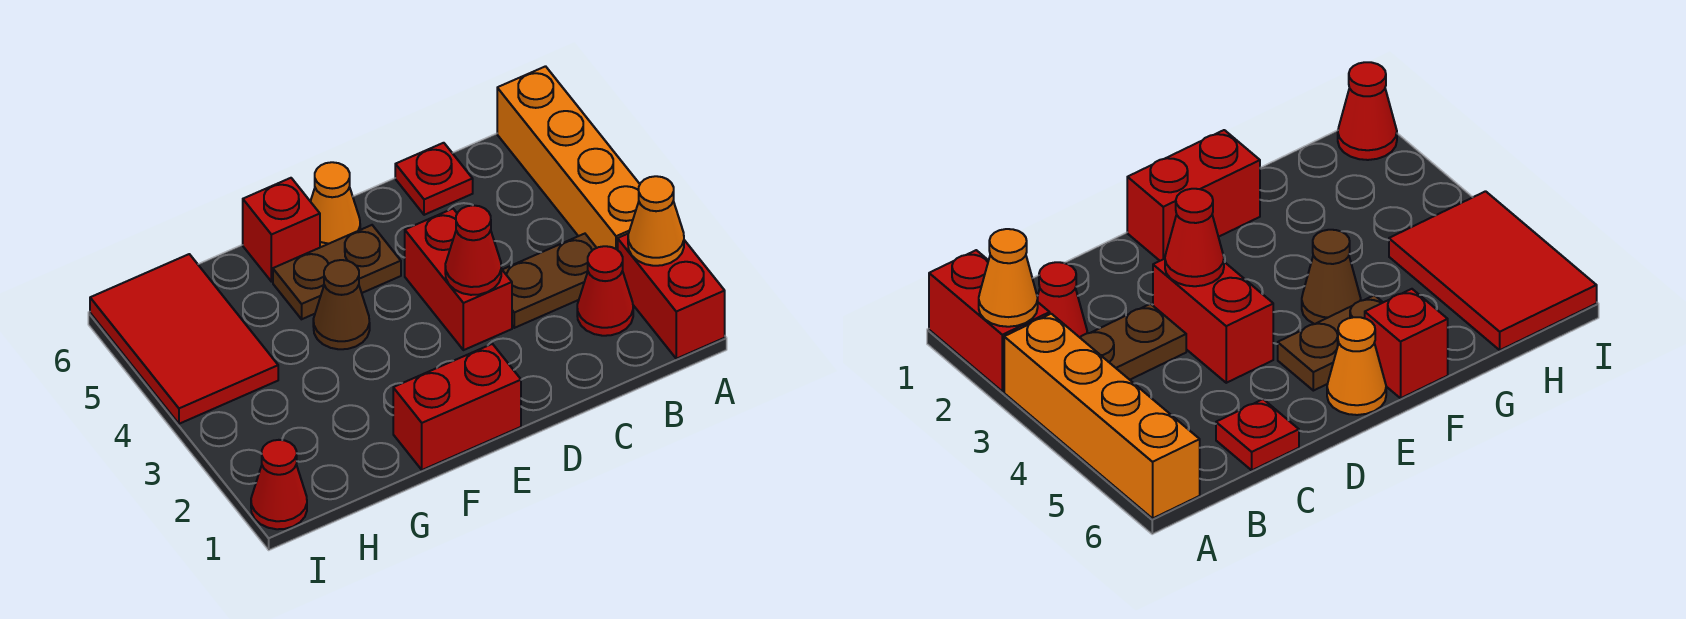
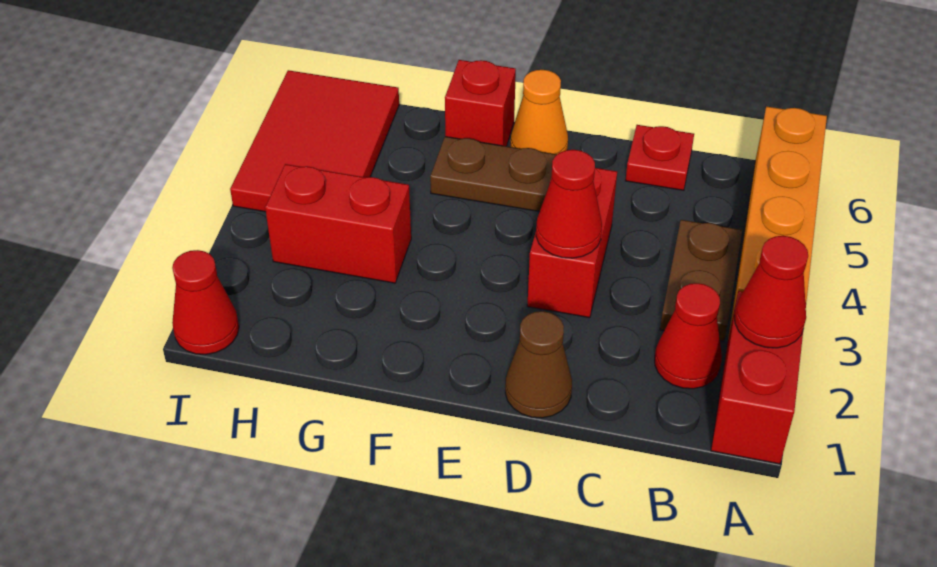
orange 1x1 cone [628,176,684,266] -> red 1x1 cone [734,236,808,348]
brown 1x2 plate [502,234,596,328] -> brown 1x2 plate turned to [660,220,742,341]
red 1x2 brick [393,344,521,470] -> red 1x2 brick moved to [265,164,411,283]
brown 1x1 cone [313,260,370,349] -> brown 1x1 cone moved to [505,311,572,418]

